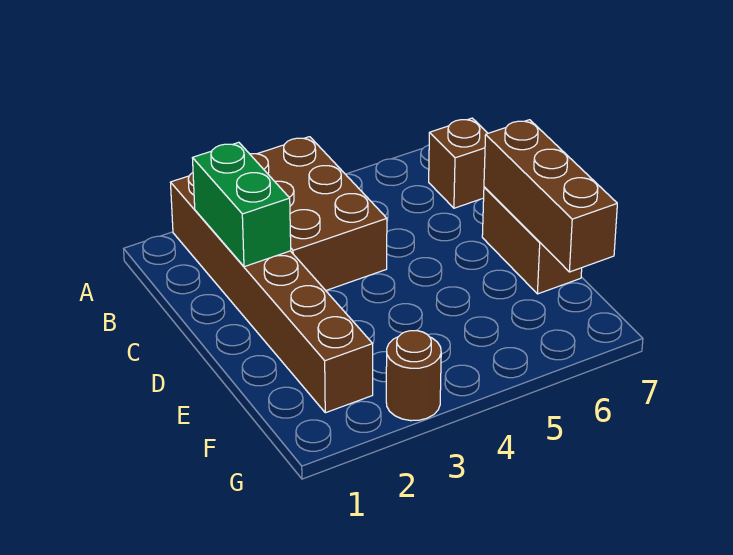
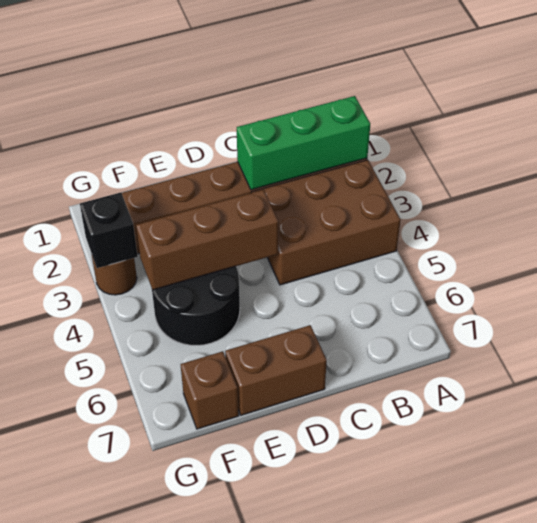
green 1x2 brick [193,142,291,267] -> green 1x3 brick [237,96,370,190]
brown 1x1 brick [429,118,488,208] -> brown 1x1 brick moved to [181,351,239,429]
brown 1x3 brick [484,120,617,272] -> brown 1x3 brick moved to [136,190,278,290]
none -> black 2x2 round brick [152,266,240,345]
none -> black 1x1 brick [80,192,138,268]

